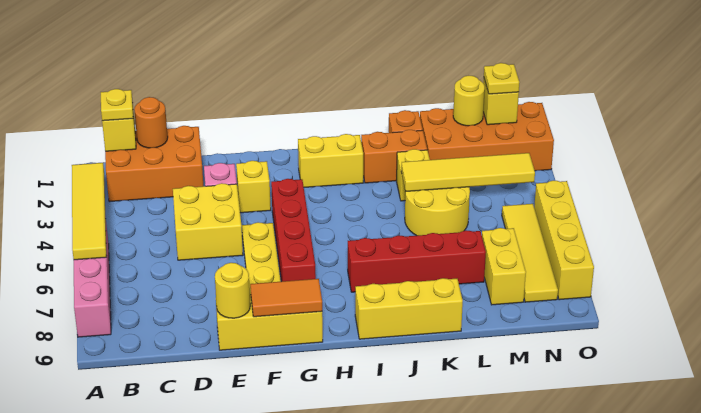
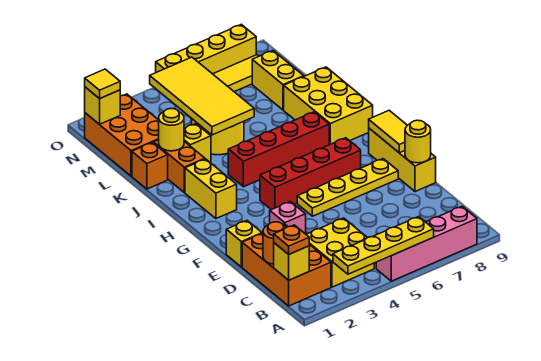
yellow 1x4 tile [72,163,107,260] -> yellow 1x4 plate [333,217,434,274]
yellow 1x1 plate [101,89,133,121] -> orange 1x1 plate [274,225,309,254]
yellow 2x2 brick [173,183,243,260] -> yellow 2x2 brick moved to [306,218,374,287]
yellow 1x1 brick [236,161,271,213] -> yellow 1x1 brick moved to [226,221,262,267]
orange 1x2 tile [250,279,322,317] -> yellow 1x2 tile [369,110,407,153]
red 1x4 brick [348,230,486,292] -> red 1x4 brick turned to [228,112,329,187]
yellow 1x3 brick [355,278,463,339] -> yellow 2x3 brick [284,67,373,145]
yellow 1x4 tile [401,153,535,191] -> yellow 2x4 tile [150,57,254,135]
orange 2x4 brick [420,102,554,171] -> orange 2x3 brick [85,94,159,176]
yellow 1x1 round brick [453,76,485,126] -> yellow 1x1 round brick moved to [159,108,184,151]
yellow 1x2 brick [482,228,526,305] -> yellow 1x2 brick turned to [252,51,304,110]
yellow 1x1 plate [484,63,520,94] -> yellow 1x1 tile [85,69,120,99]

